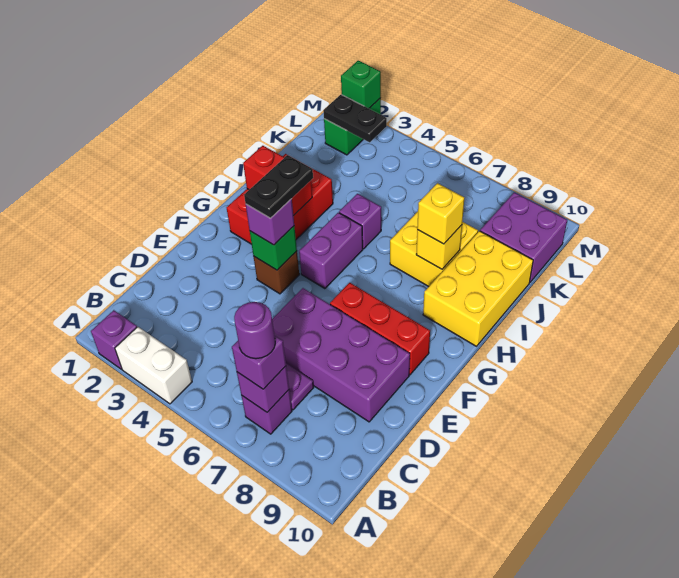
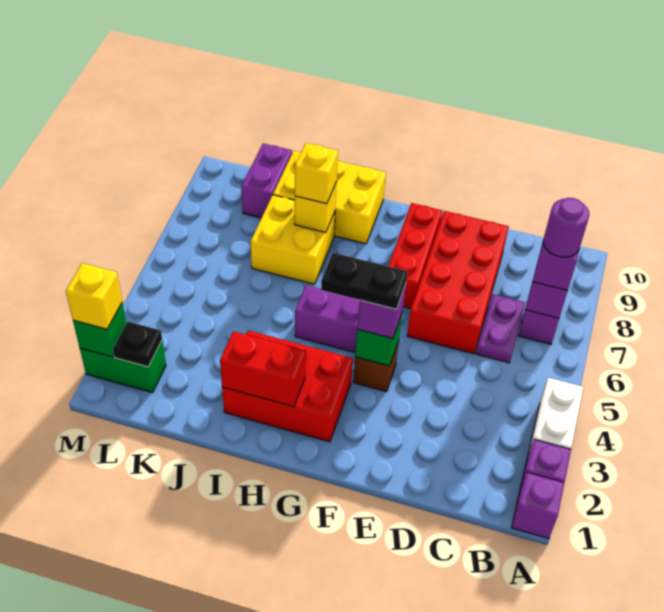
purple 2x4 brick [272,288,410,422] -> red 2x4 brick [407,211,509,354]
red 1x2 brick [243,146,312,216] -> red 1x2 brick turned to [220,331,306,407]
purple 1x1 brick [339,194,381,249] -> purple 1x1 brick moved to [512,472,564,539]
purple 2x2 brick [480,192,567,283] -> purple 1x2 brick [241,143,292,218]
black 1x2 plate [323,95,387,142] -> black 1x1 plate [113,322,162,367]
none -> yellow 1x1 brick [66,263,122,329]

